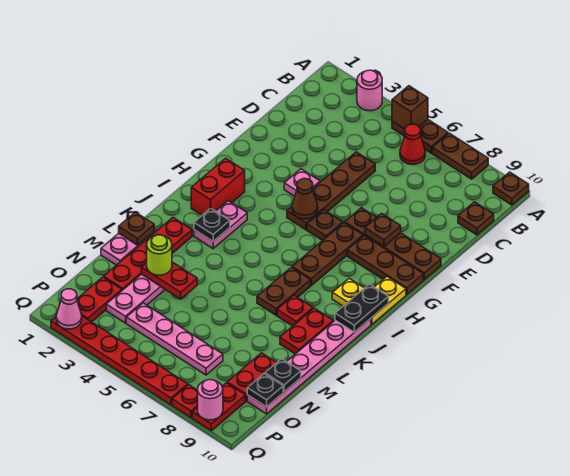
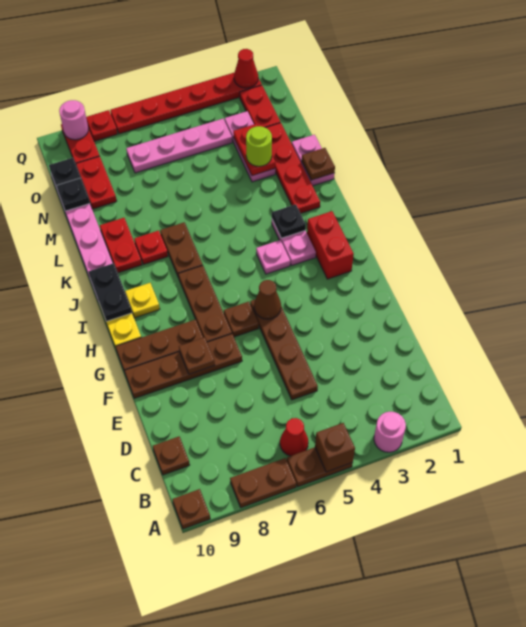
pink 1x1 plate [284,169,320,196] -> pink 1x1 plate moved to [256,240,290,274]
red 1x2 plate [141,262,197,299] -> red 1x2 plate turned to [233,124,275,176]
pink 1x1 cone [56,289,82,329] -> red 1x1 cone [234,49,258,88]

